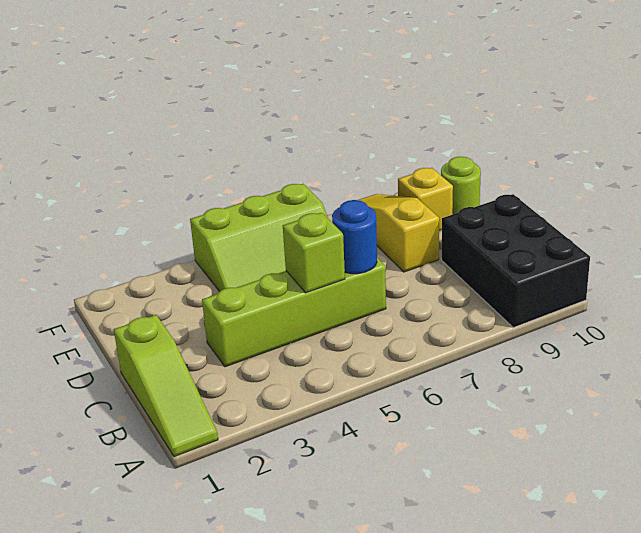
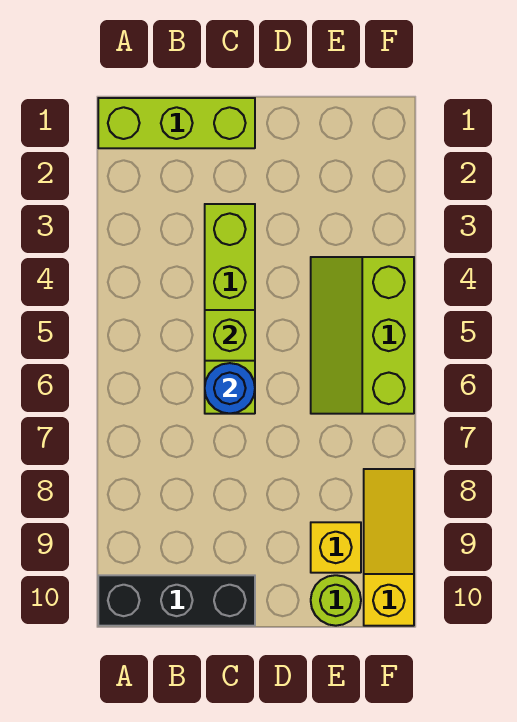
lime 1x3 slope [114,315,218,457] -> lime 1x3 brick [98,98,255,148]
black 2x3 brick [442,194,590,328] -> black 1x3 brick [98,575,255,626]
yellow 1x3 slope [359,194,439,272] -> yellow 1x3 slope turned to [364,469,414,626]

